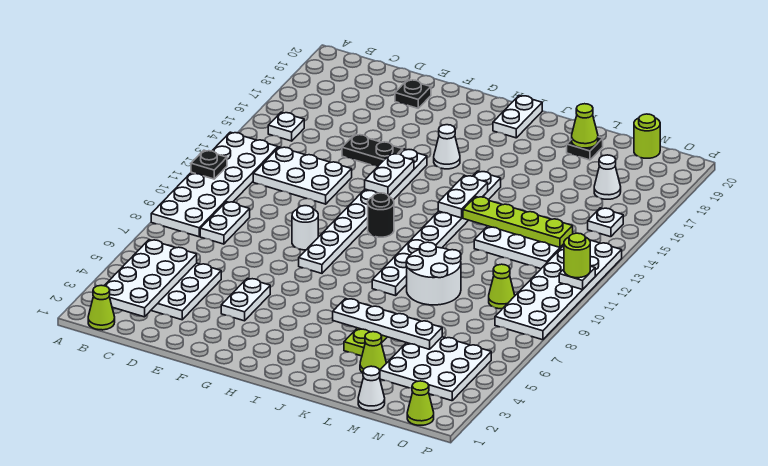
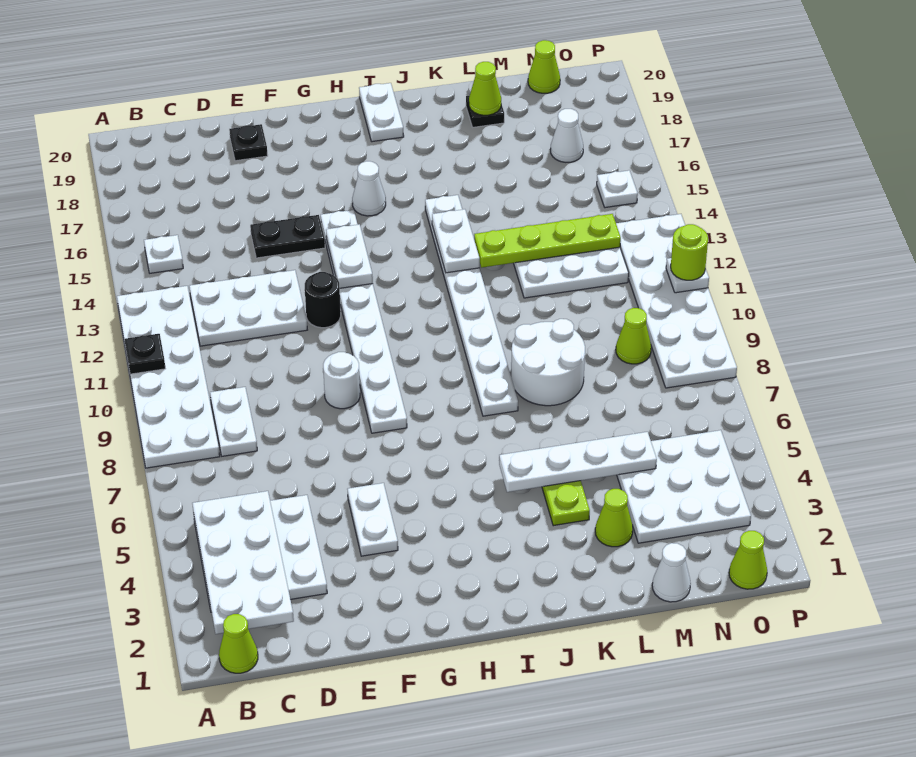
black 1x1 round brick [368,193,394,237] -> black 1x1 round brick moved to [305,272,341,328]
lime 1x1 round brick [634,114,660,158] -> lime 1x1 cone [528,40,560,93]

